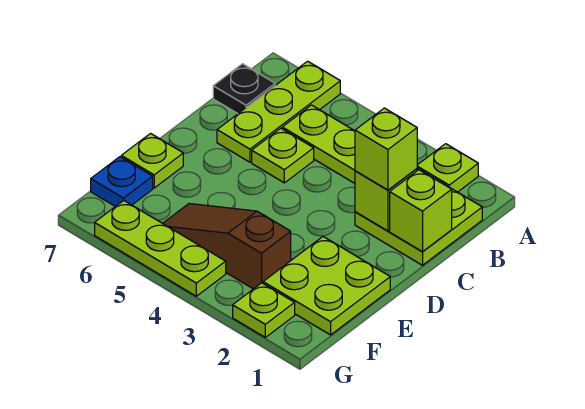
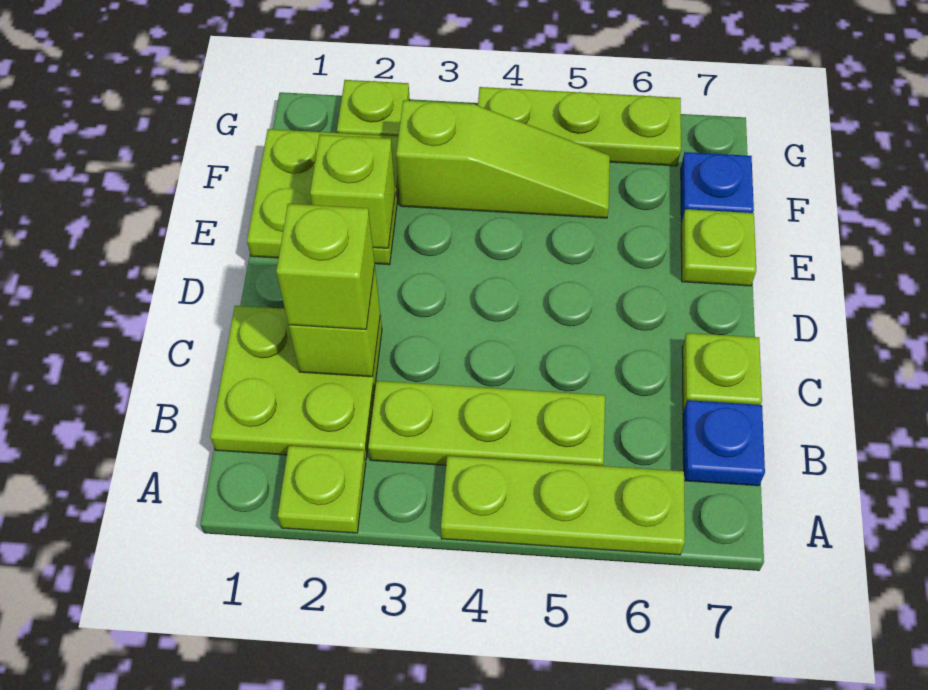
lime 1x3 plate [217,61,340,162] -> lime 1x3 plate turned to [441,456,685,555]
black 1x1 plate [213,64,275,114] -> blue 1x1 plate [683,400,765,486]
lime 1x1 brick [390,170,452,252] -> lime 1x1 brick moved to [310,135,395,248]
lime 1x1 plate [252,128,314,183] -> lime 1x1 plate moved to [682,333,762,411]
brown 1x3 slope [163,204,291,289] -> lime 1x3 slope [396,100,610,218]

